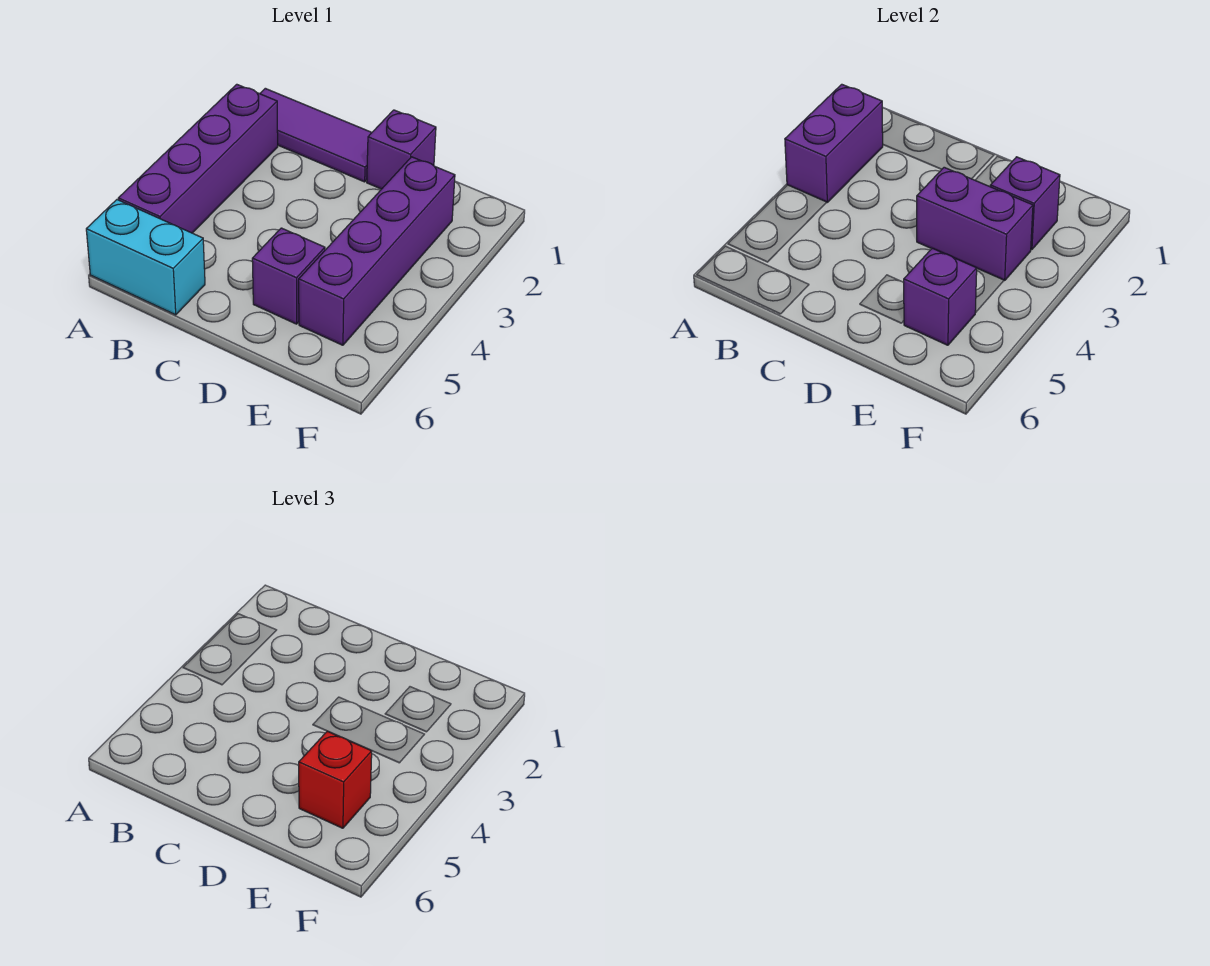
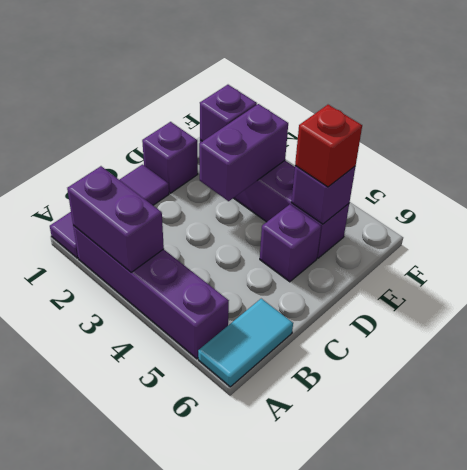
cyan 1x2 brick [86,200,205,315] -> cyan 1x2 tile [198,299,293,387]

